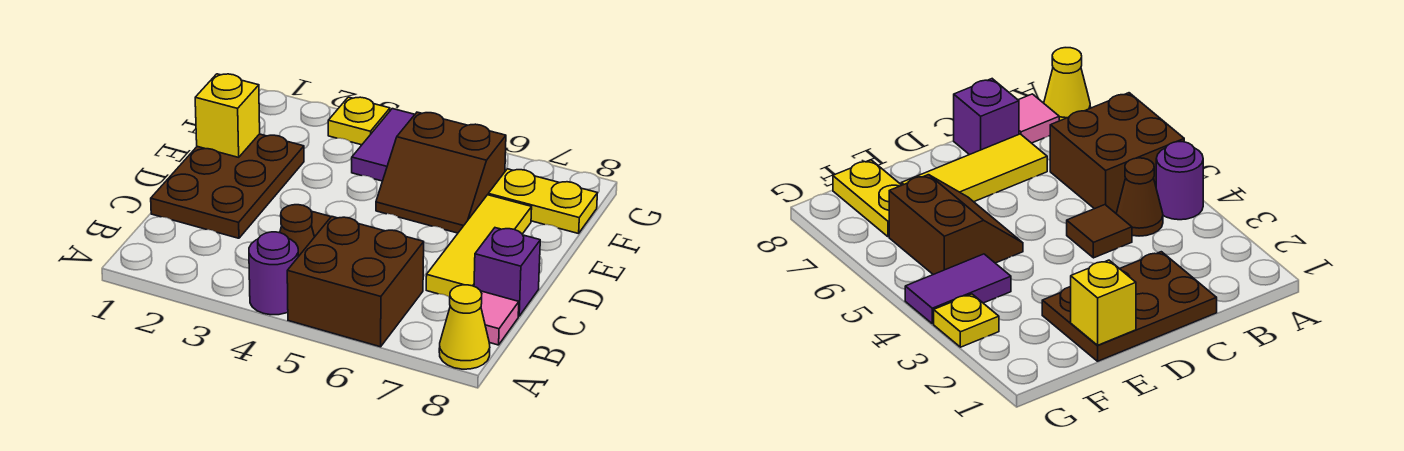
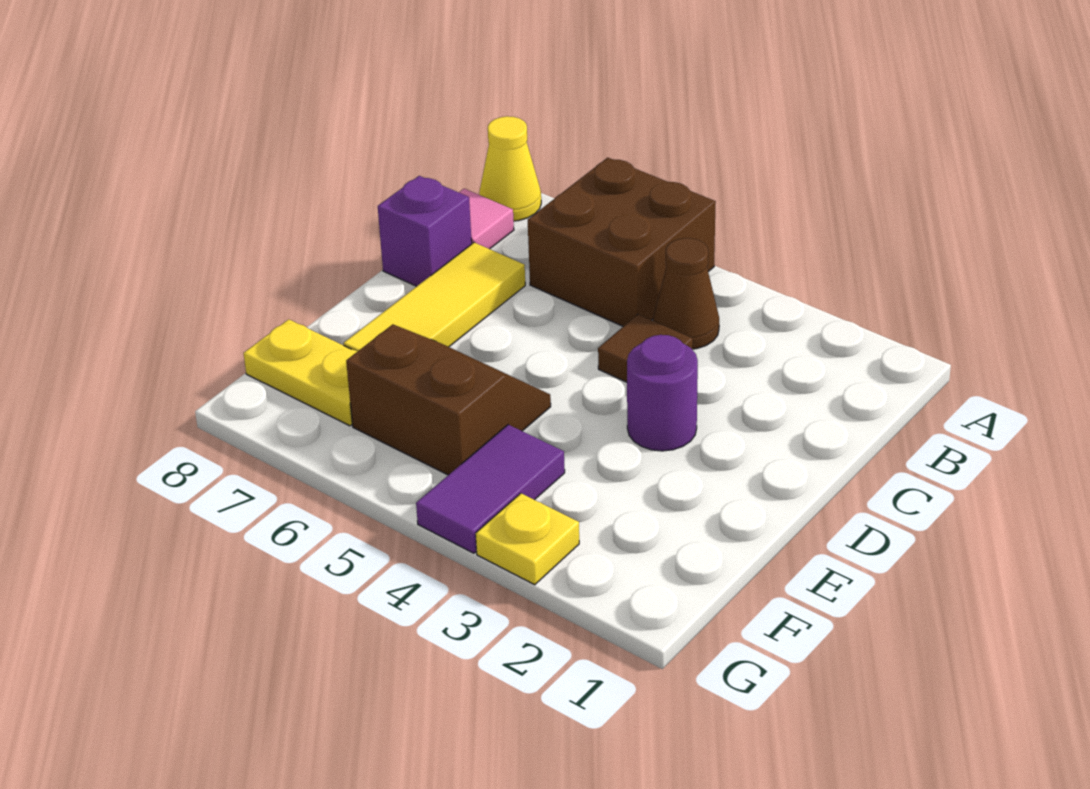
purple 1x1 round brick [249,232,298,315] -> purple 1x1 round brick moved to [627,335,698,451]
brown 2x3 plate [151,134,304,238] -> none
yellow 1x1 brick [195,74,260,157] -> none

